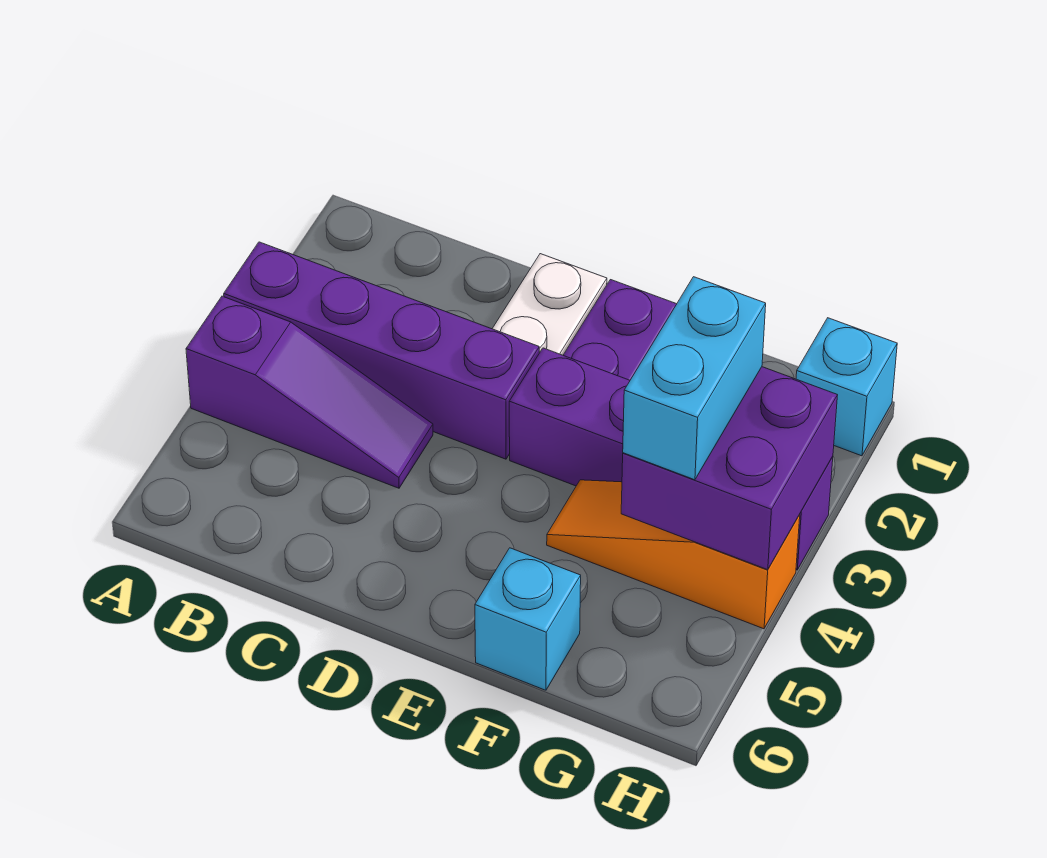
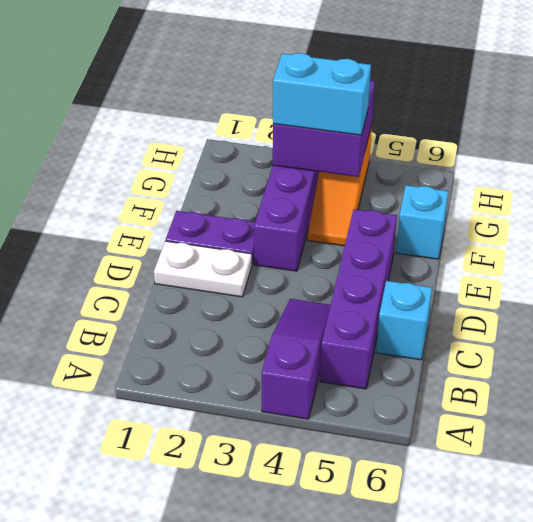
purple 1x4 brick [224,242,539,459] -> purple 1x4 brick moved to [320,209,397,389]
cyan 1x1 brick [796,318,897,456] -> cyan 1x1 brick moved to [376,281,432,360]

